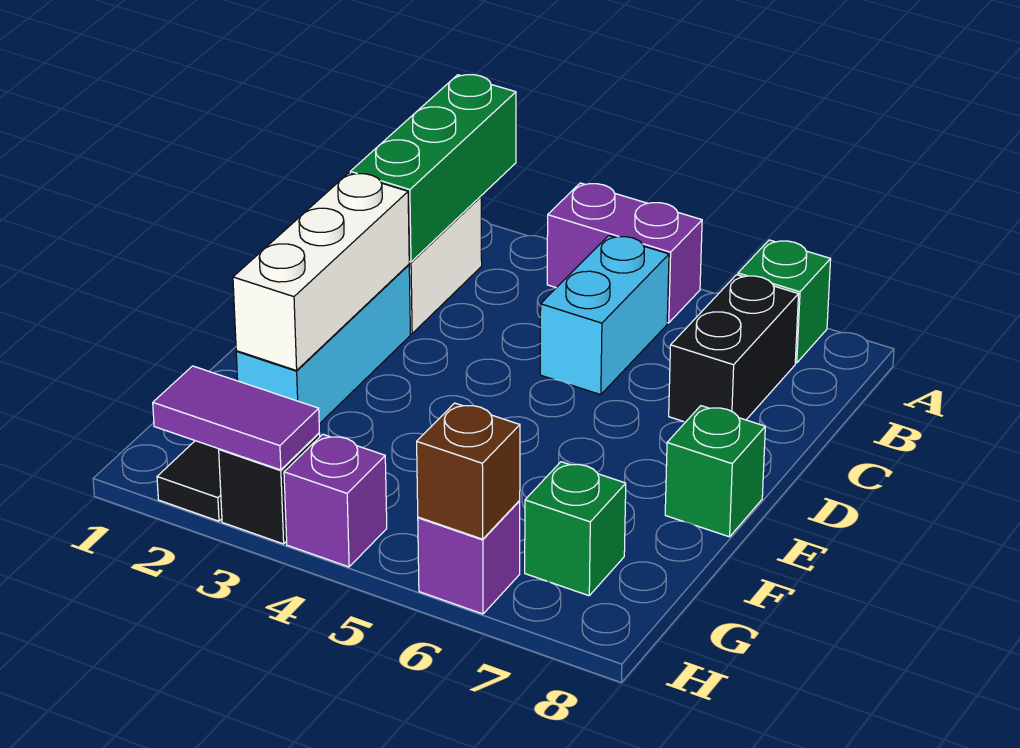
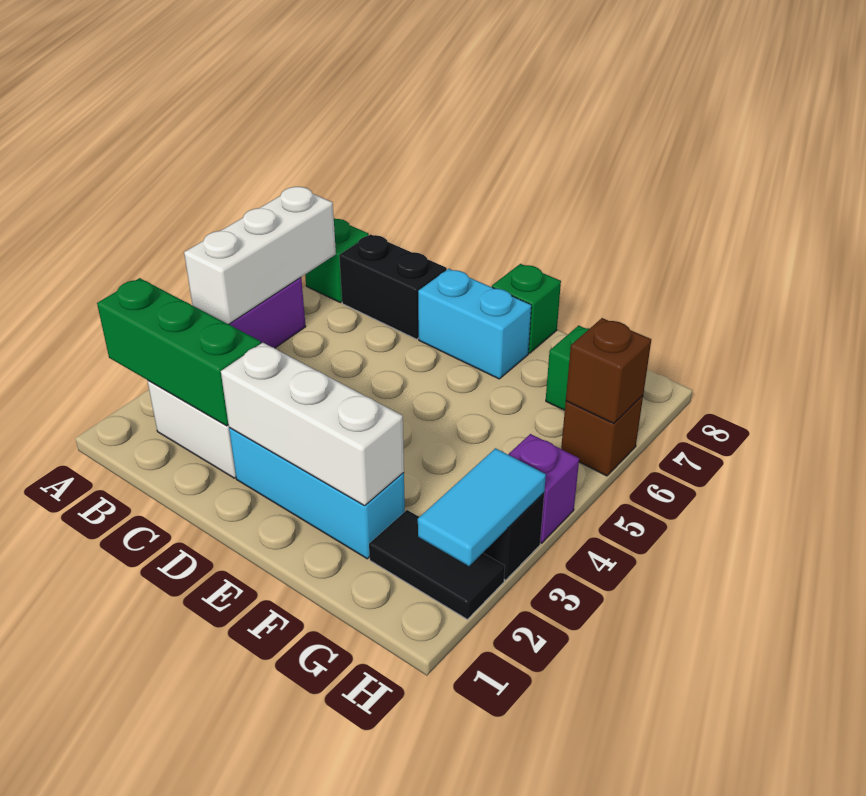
none -> white 1x3 brick [184,187,336,324]
cyan 1x2 brick [540,236,669,395] -> cyan 1x2 brick moved to [418,269,531,379]
purple 1x2 tile [153,366,319,470] -> cyan 1x2 tile [418,448,546,566]
purple 1x1 brick [418,501,520,614] -> brown 1x1 brick [561,396,643,476]

